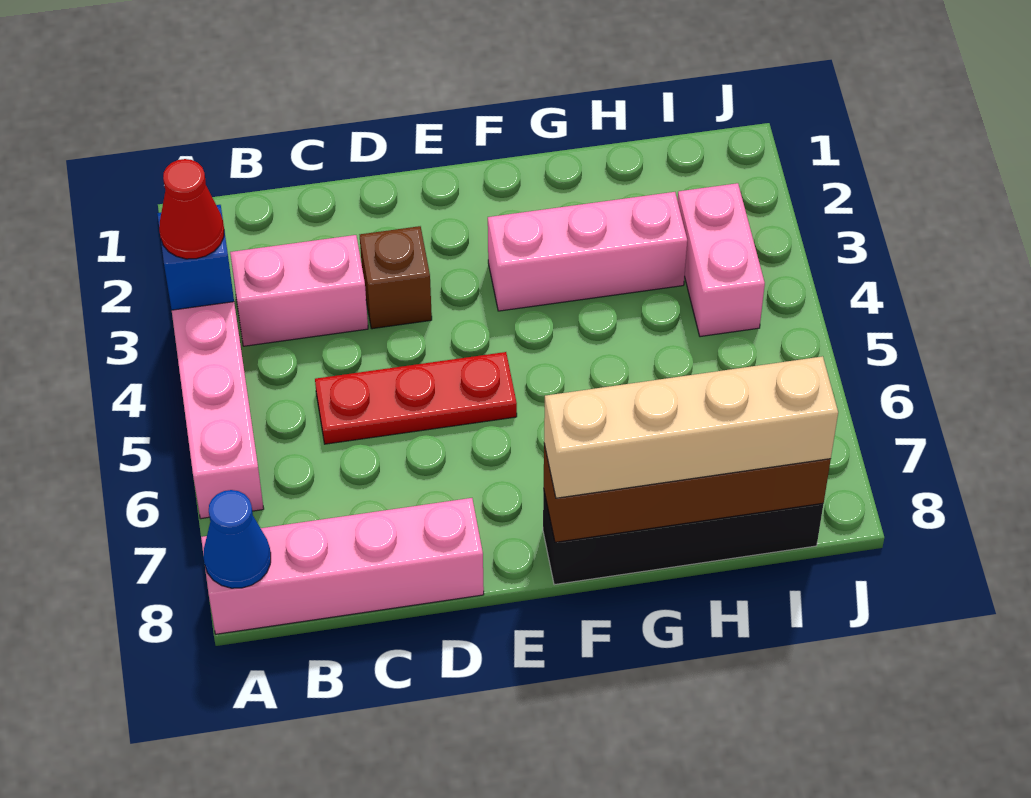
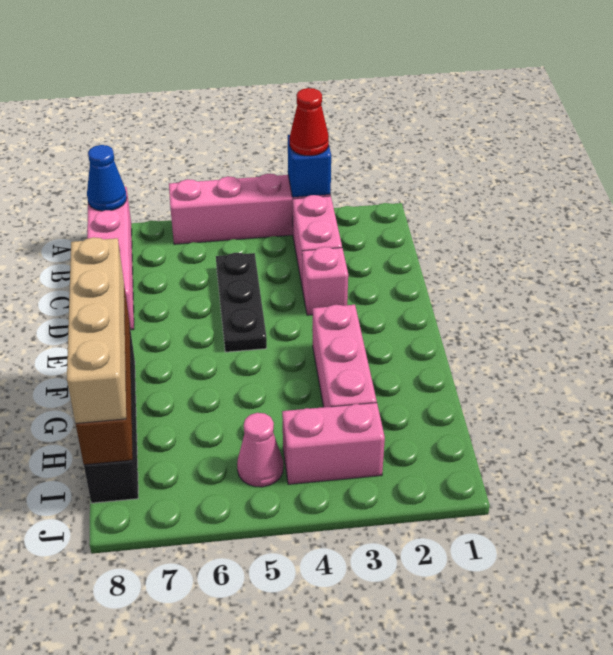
red 1x3 plate [315,352,517,444] -> black 1x3 plate [216,253,267,352]
brown 1x1 brick [360,226,432,329] -> pink 1x1 brick [302,247,348,315]
none -> pink 1x1 cone [237,413,283,487]

